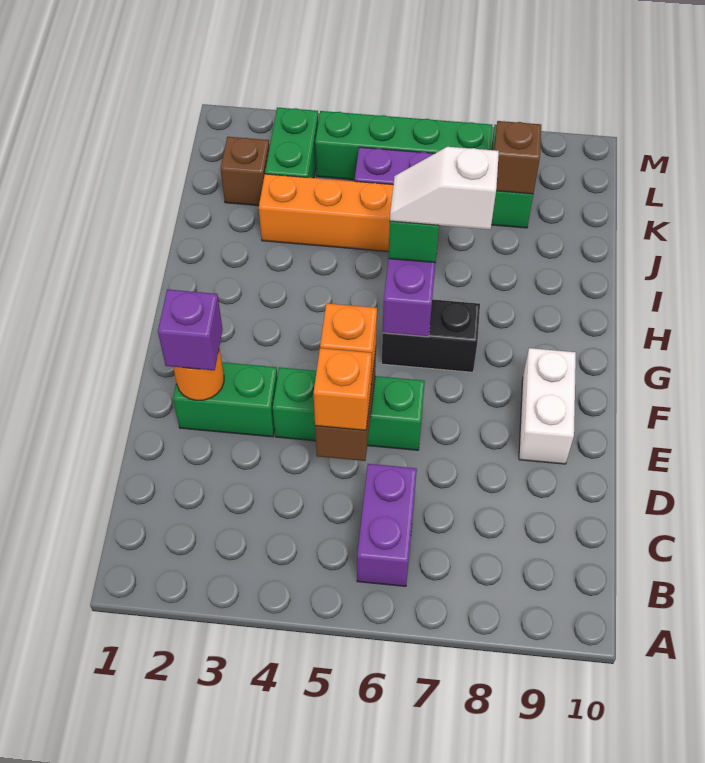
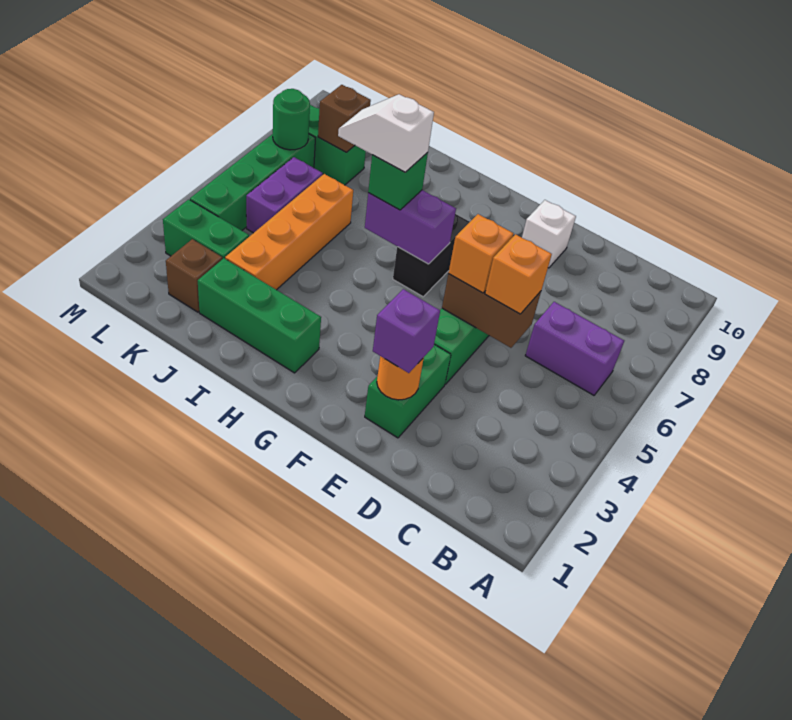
white 1x2 brick [519,348,576,464] -> white 1x1 brick [522,200,576,268]
none -> green 1x3 brick [198,258,321,373]
white 1x2 slope [390,147,499,229] -> white 1x2 slope turned to [338,94,434,172]
none -> green 1x1 round brick [273,89,310,150]

